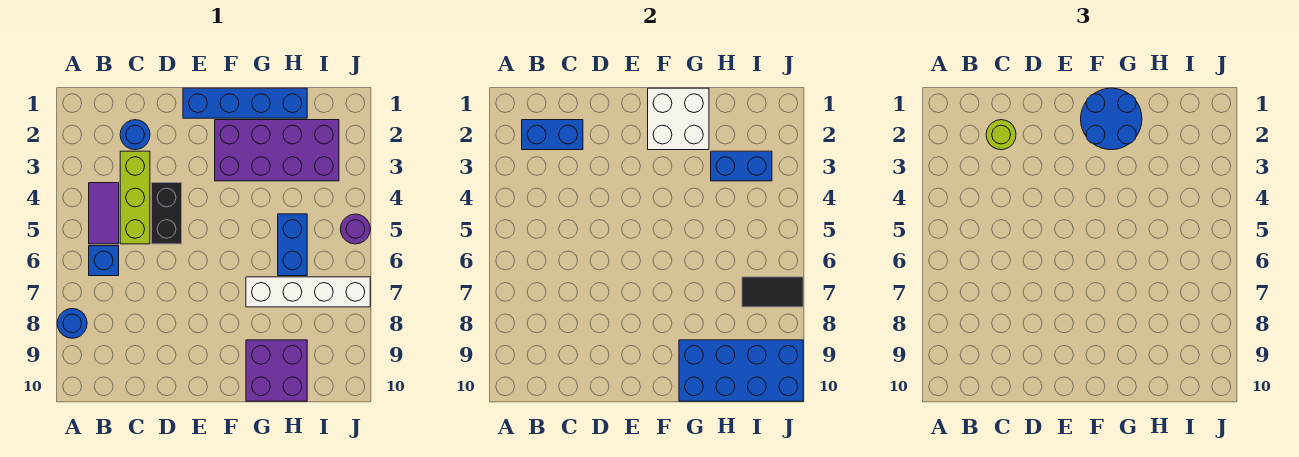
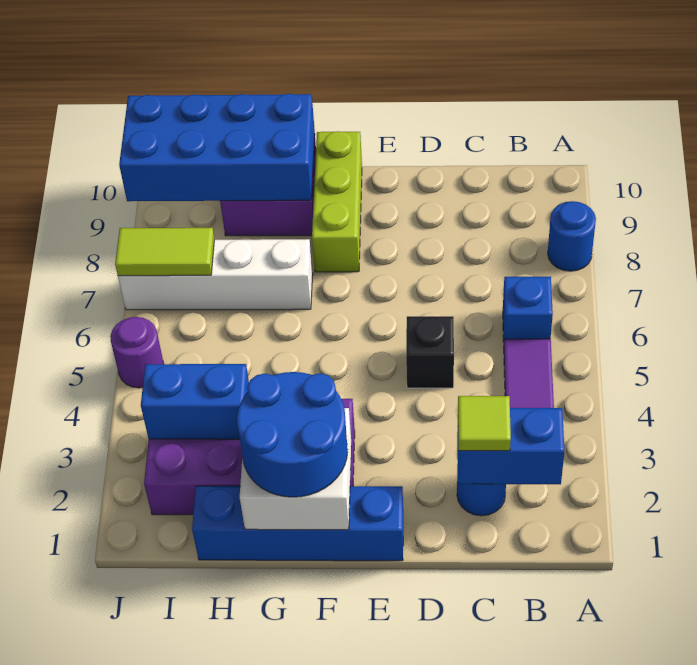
lime 1x1 round brick [986,120,1016,150] -> lime 1x1 tile [458,396,511,451]
lime 1x3 brick [120,151,150,244] -> lime 1x3 brick moved to [312,131,362,272]
black 1x2 brick [152,183,182,244] -> black 1x1 brick [406,316,454,388]
blue 1x2 brick [278,214,307,276] -> none
black 1x2 tile [742,277,803,307] -> lime 1x2 tile [115,228,214,276]

